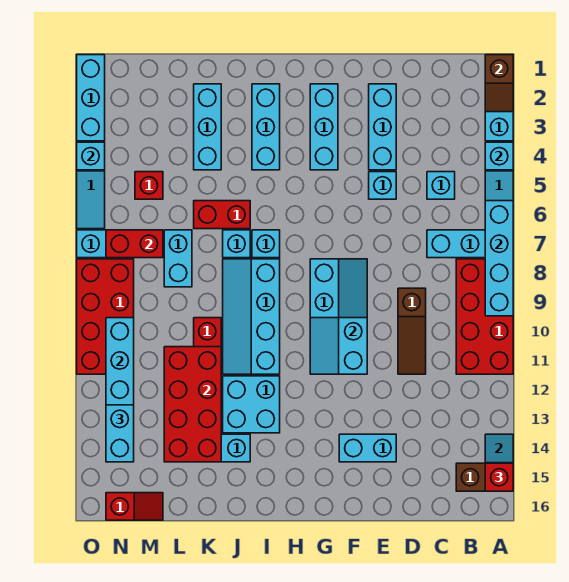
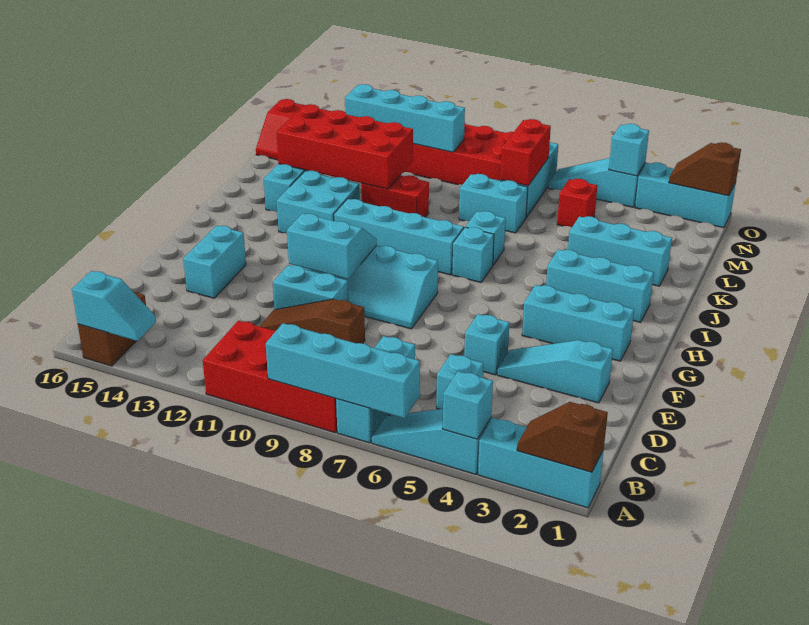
red 1x1 brick [485,463,513,491] -> none
cyan 1x3 brick [369,84,396,170] -> cyan 1x3 slope [497,340,613,403]
red 1x2 brick [194,201,250,229] -> none
cyan 1x2 brick [106,405,134,462] -> cyan 1x2 brick moved to [273,265,348,309]
none -> brown 1x2 slope [669,142,741,196]

